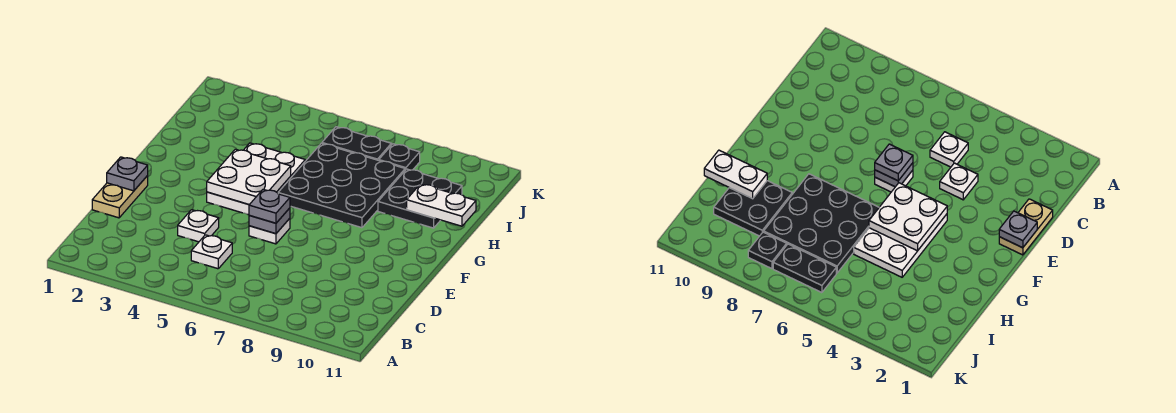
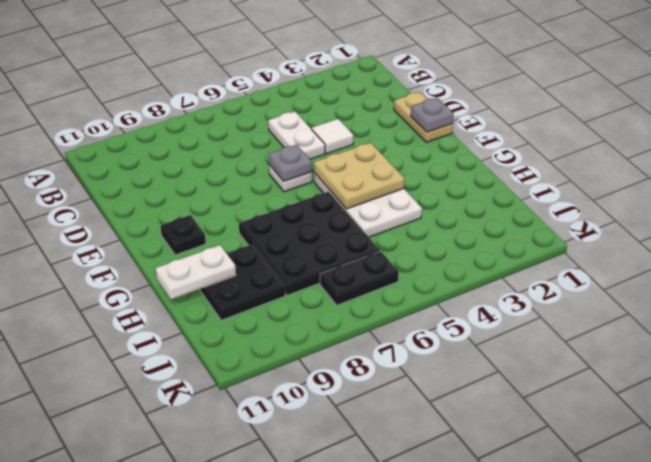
white 1x1 plate [191,235,232,269] -> white 1x2 plate [268,112,325,159]
white 1x1 plate [178,210,219,242] -> white 1x1 tile [312,119,353,154]
grey 1x1 plate [249,189,290,223] -> none
white 2x2 plate [207,149,291,205] -> tan 2x2 plate [314,143,404,209]
black 1x1 plate [379,144,420,170] -> black 1x1 plate moved to [161,215,206,255]

